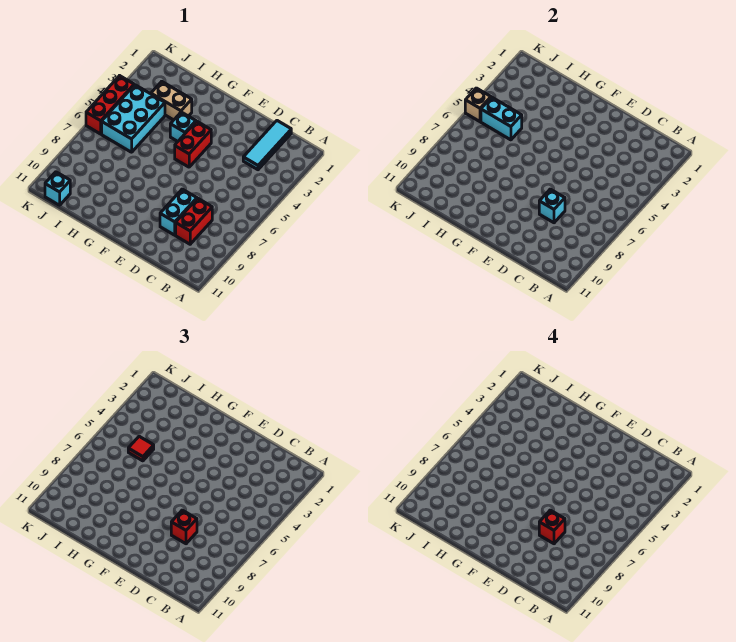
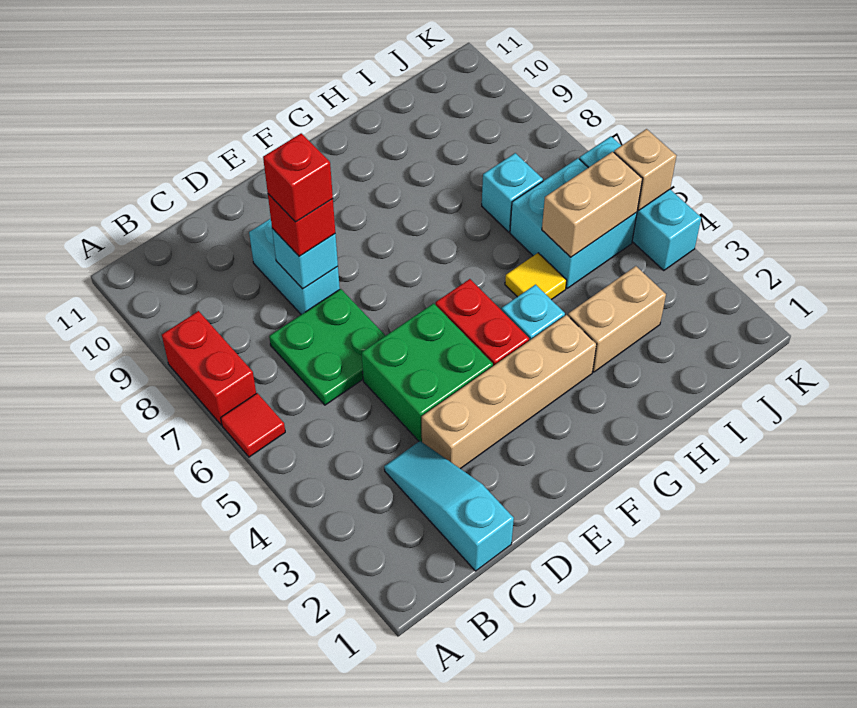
cyan 1x3 tile [243,121,291,170] -> cyan 1x3 slope [384,441,514,571]
none -> green 2x2 plate [269,289,385,405]
red 1x2 brick [176,198,212,244] -> red 1x2 brick moved to [162,311,256,425]
none -> tan 1x4 brick [422,315,597,469]
none -> green 2x2 brick [362,303,493,442]
none -> yellow 1x1 tile [505,253,567,300]
cyan 2x3 brick [102,85,165,152] -> cyan 2x2 brick [510,158,637,288]
cyan 1x2 brick [481,97,522,140] -> tan 1x2 brick [542,152,642,257]
red 1x1 tile [128,436,154,461] -> red 1x1 tile moved to [221,393,285,457]
cyan 1x1 brick [45,172,70,205] -> cyan 1x1 brick moved to [482,153,543,232]
red 1x3 brick [86,76,134,134] -> cyan 1x3 brick [579,136,701,271]

